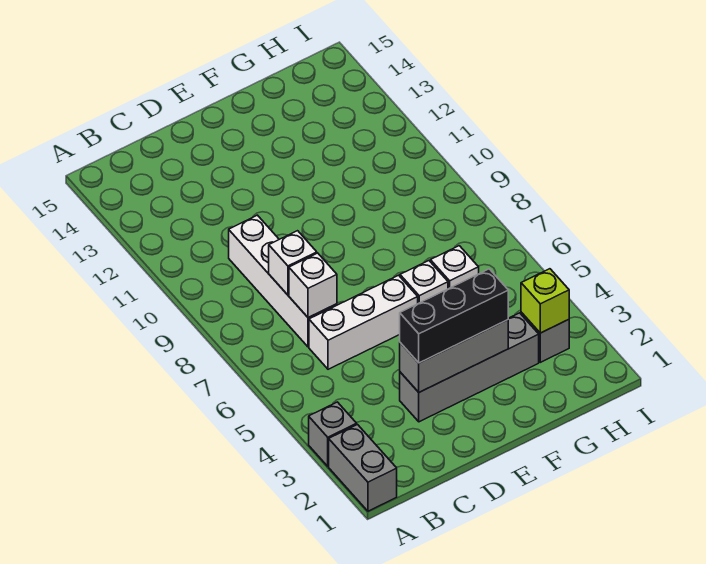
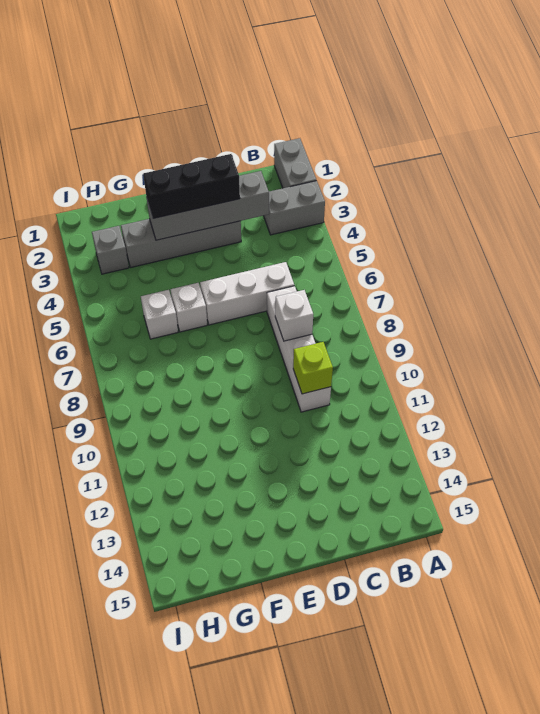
grey 1x1 brick [309,402,357,466] -> grey 1x2 brick [264,181,325,235]
white 1x1 brick [289,253,337,318] -> none
grey 1x3 brick [400,320,508,392] -> grey 1x4 brick [147,171,269,240]
lime 1x1 brick [521,269,569,333] -> lime 1x1 brick moved to [293,342,333,394]

